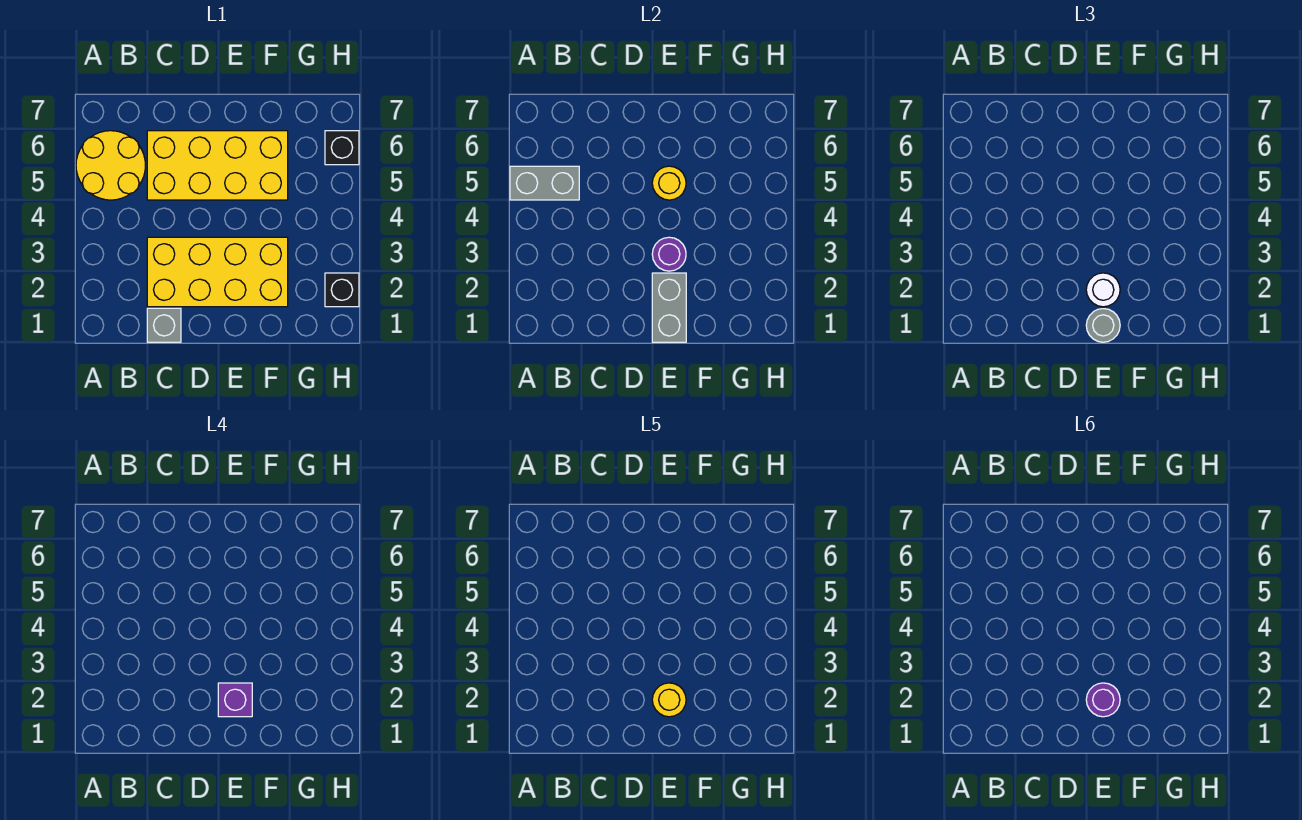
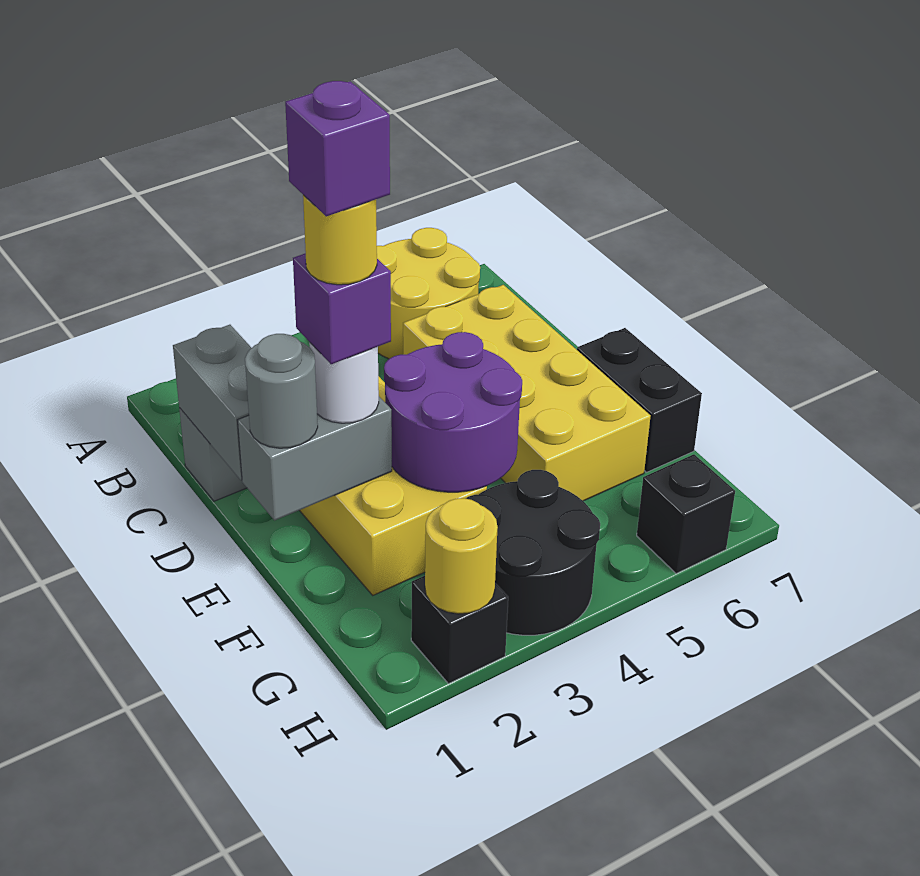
grey 1x2 brick [510,166,579,200] -> grey 1x2 brick moved to [173,325,251,480]
purple 1x1 round brick [1086,683,1120,717] -> purple 1x1 brick [285,81,390,216]
purple 1x1 round brick [652,237,686,271] -> purple 2x2 round brick [384,332,522,492]
yellow 1x1 round brick [652,166,686,200] -> yellow 1x1 round brick moved to [425,498,498,614]
none -> black 1x2 brick [577,328,702,472]
none -> black 2x2 round brick [466,470,600,635]

